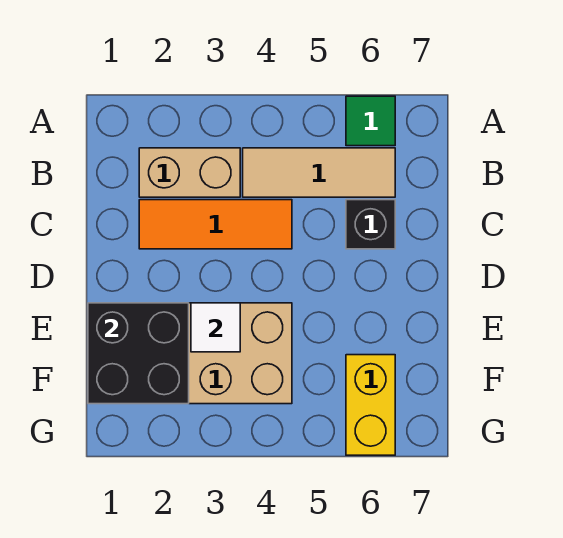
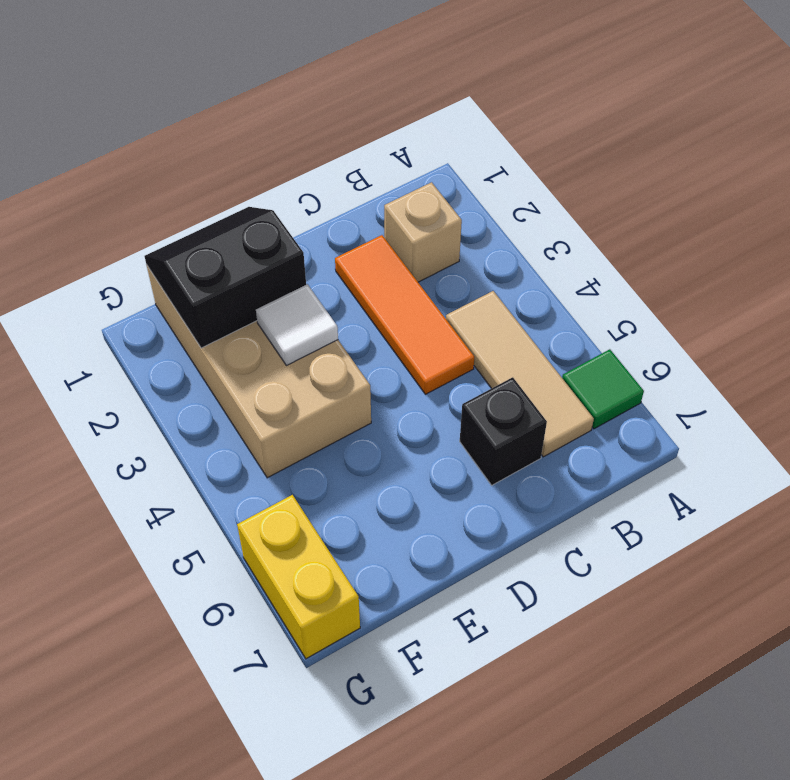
tan 1x2 brick [139,148,240,197] -> tan 1x1 brick [384,182,462,282]
black 2x2 brick [88,303,189,404] -> black 2x2 slope [144,207,306,348]
yellow 1x2 brick [346,355,395,455] -> yellow 1x2 brick turned to [237,495,360,659]

